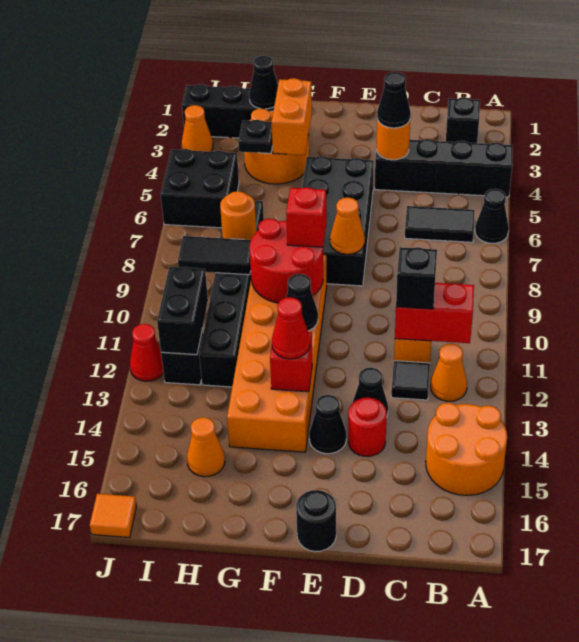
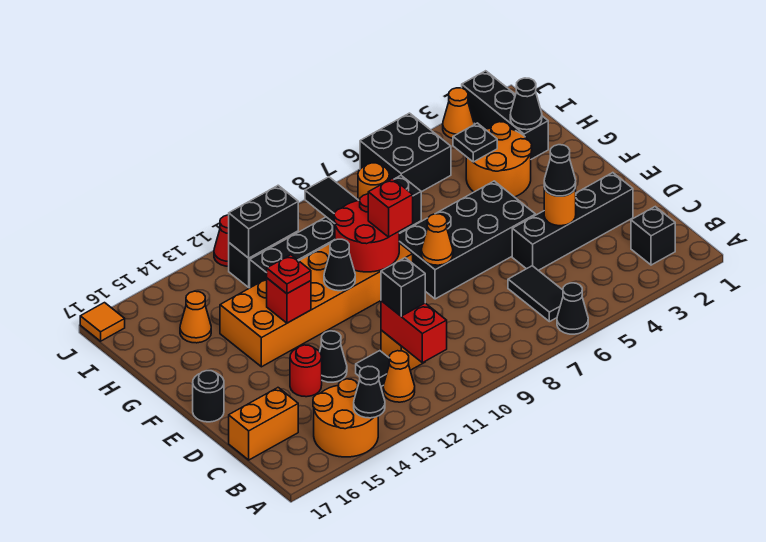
black 1x4 brick [375,139,513,197] -> black 1x4 brick turned to [512,173,633,270]
black 1x1 cone [309,395,346,454] -> black 1x1 cone moved to [354,366,385,418]
red 1x1 cone [272,297,310,359] -> red 1x1 plate [267,255,311,294]
orange 1x2 brick [272,78,312,155] -> orange 1x2 brick moved to [229,388,298,460]

